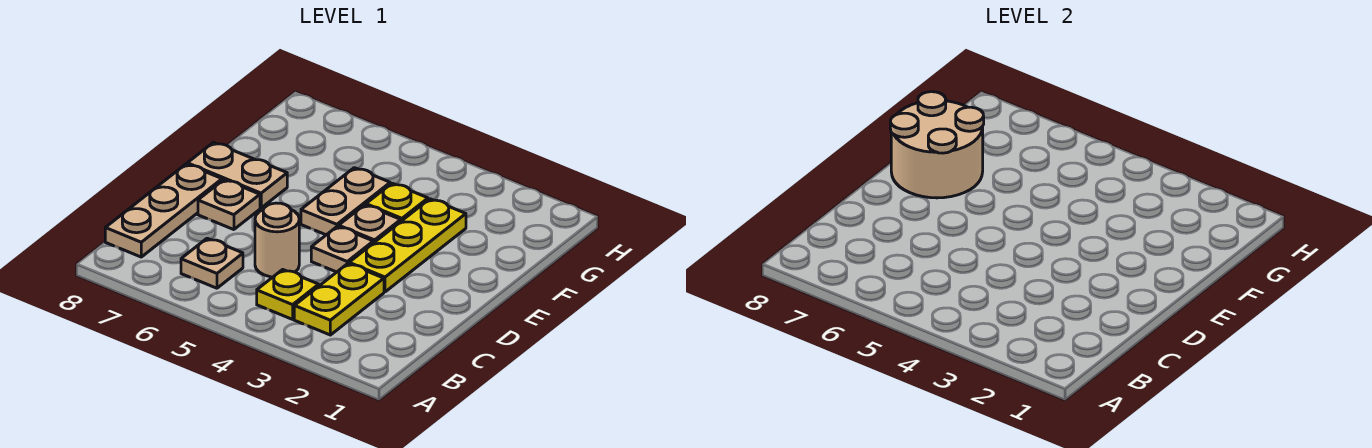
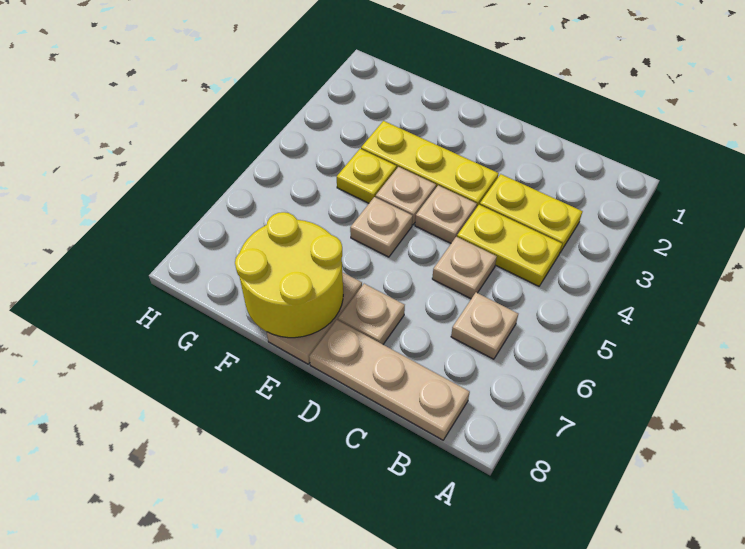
yellow 1x1 plate [257,270,319,319] -> yellow 1x2 plate [457,205,562,286]
tan 1x1 round brick [255,203,299,277] -> tan 1x1 plate [432,237,497,299]
tan 1x2 plate [301,168,390,235] -> tan 1x1 plate [350,197,413,257]
tan 2x2 round brick [890,92,984,198] -> yellow 2x2 round brick [235,212,343,338]

